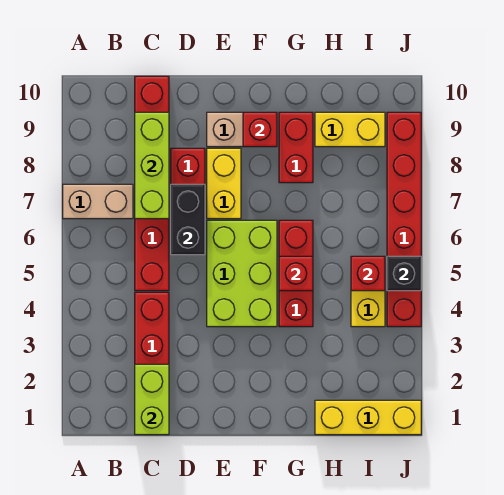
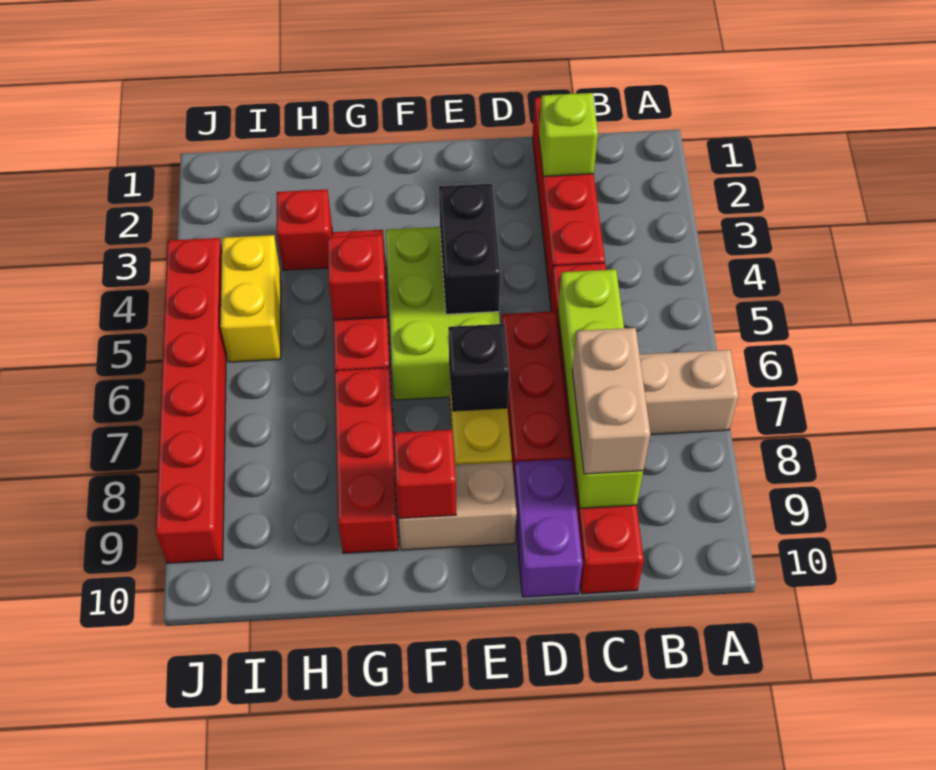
lime 1x2 brick [135,364,169,435] -> lime 1x1 brick [539,93,598,176]
lime 1x3 brick [135,112,169,219] -> lime 1x4 brick [558,269,643,508]
none -> tan 1x2 brick [572,328,650,474]
black 1x2 brick [171,184,205,255] -> black 1x2 brick moved to [439,184,500,314]
none -> purple 1x2 brick [514,459,583,597]
red 1x2 brick [279,112,313,183] -> red 1x3 brick [335,368,398,553]
yellow 1x3 brick [315,400,421,435] -> none
yellow 1x2 brick [315,112,385,147] -> none
red 1x1 brick [351,256,385,291] -> red 1x1 brick moved to [277,189,332,270]
black 1x1 brick [387,256,421,291] -> black 1x1 brick moved to [448,324,509,411]

